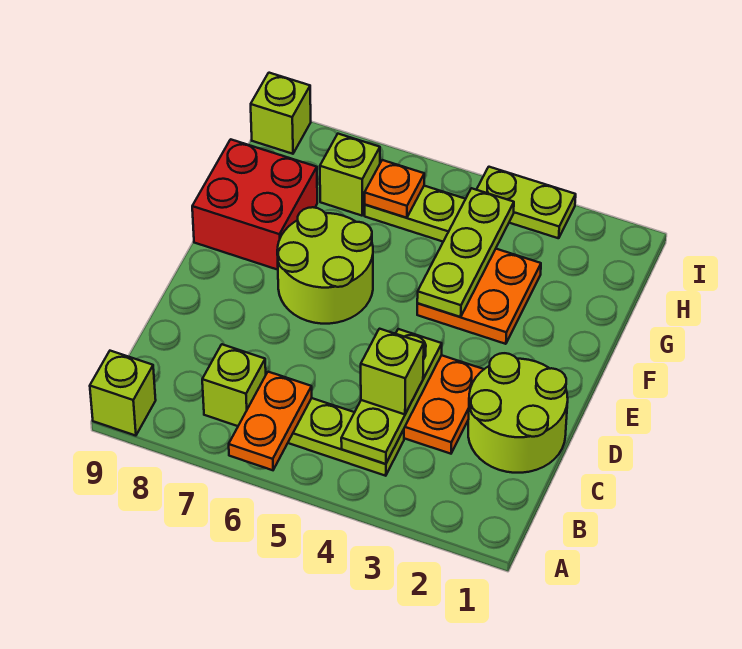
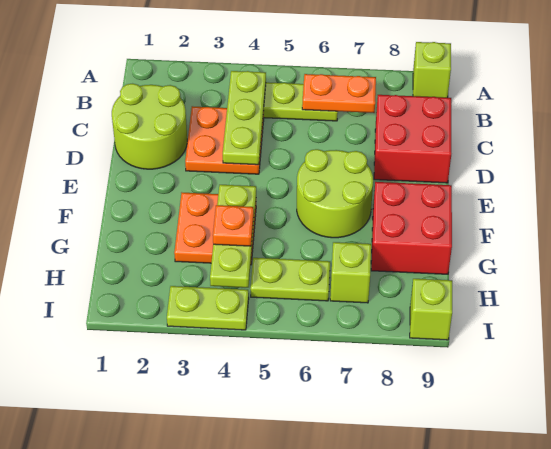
orange 1x2 plate [229,372,312,470] -> orange 1x2 plate turned to [302,74,376,113]
lime 1x1 brick [202,344,266,426] -> none
lime 1x1 brick [361,329,424,414] -> none
none -> red 2x2 brick [374,95,451,183]
orange 1x1 plate [365,160,424,218] -> orange 1x1 plate moved to [213,205,254,246]

